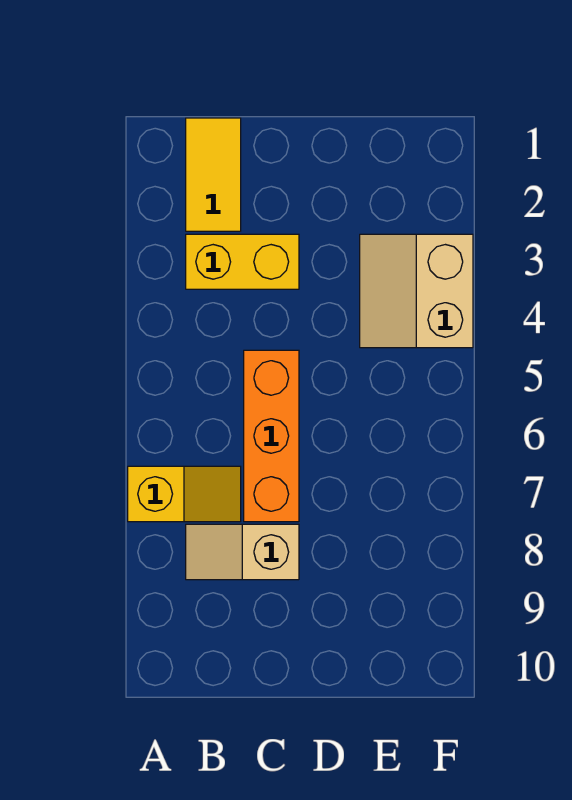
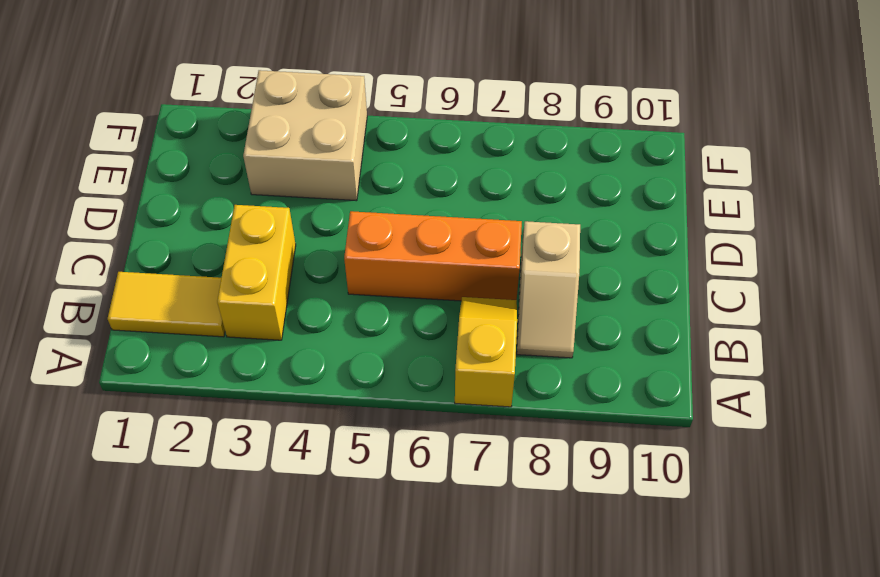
tan 2x2 slope [360,234,473,348] -> tan 2x2 brick [243,70,367,201]

